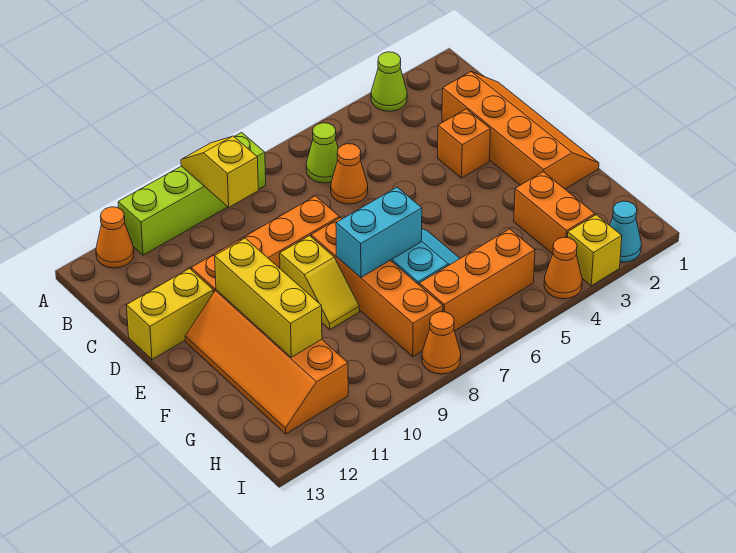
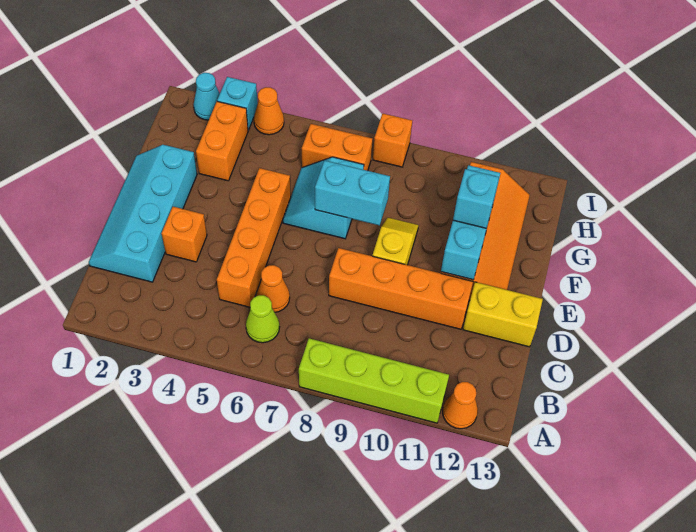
lime 1x1 cone [371,52,407,111] -> none
yellow 1x2 slope [181,136,258,207] -> none
orange 2x4 slope [442,72,599,189] -> cyan 2x4 slope [89,145,197,282]
orange 1x4 brick [311,218,443,356] -> orange 1x4 brick moved to [217,168,291,307]
yellow 1x3 brick [215,238,322,357] -> cyan 1x3 brick [441,165,500,280]
none -> cyan 1x1 brick [453,169,499,228]
orange 1x3 brick [419,229,535,331] -> orange 1x2 brick [302,124,372,171]
yellow 1x1 brick [568,215,622,286] -> cyan 1x1 brick [217,77,258,130]
orange 1x1 cone [422,312,461,374] -> orange 1x1 brick [373,114,412,167]

